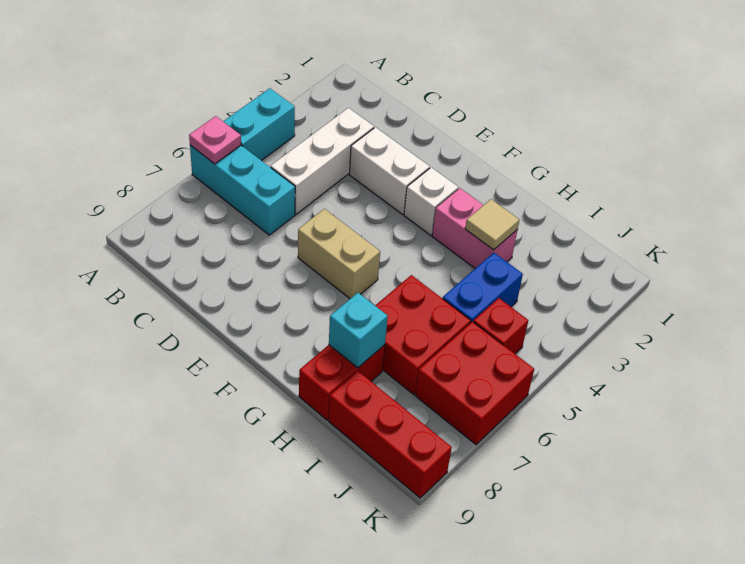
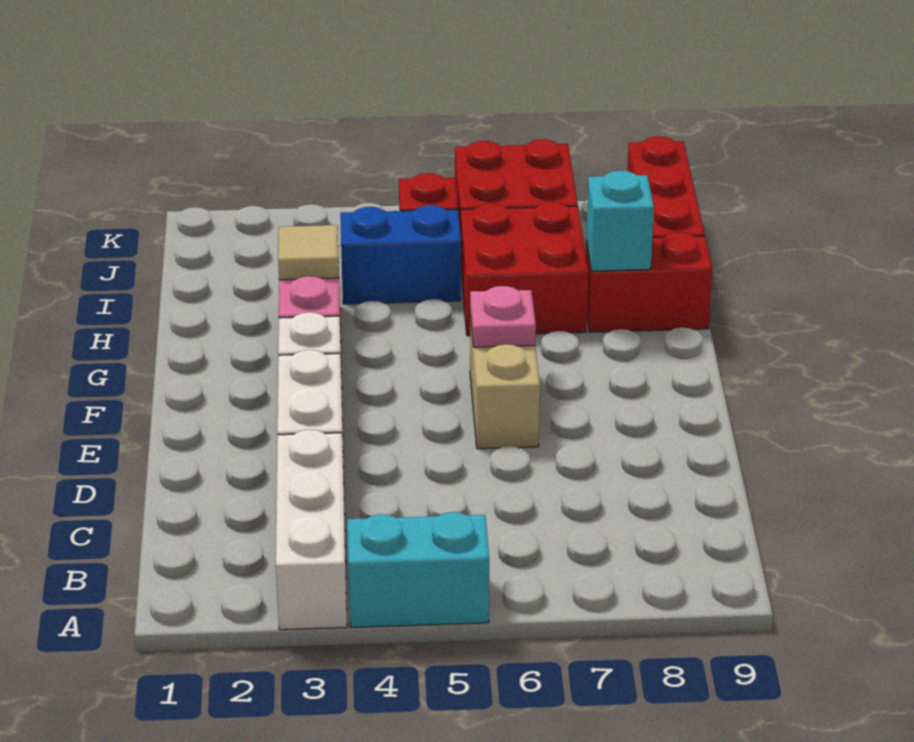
cyan 1x3 brick [190,145,295,235] -> none
pink 1x1 plate [189,116,241,164] -> pink 1x1 plate moved to [470,286,536,347]
white 1x3 brick [271,108,374,214] -> white 1x3 brick turned to [276,430,347,630]

